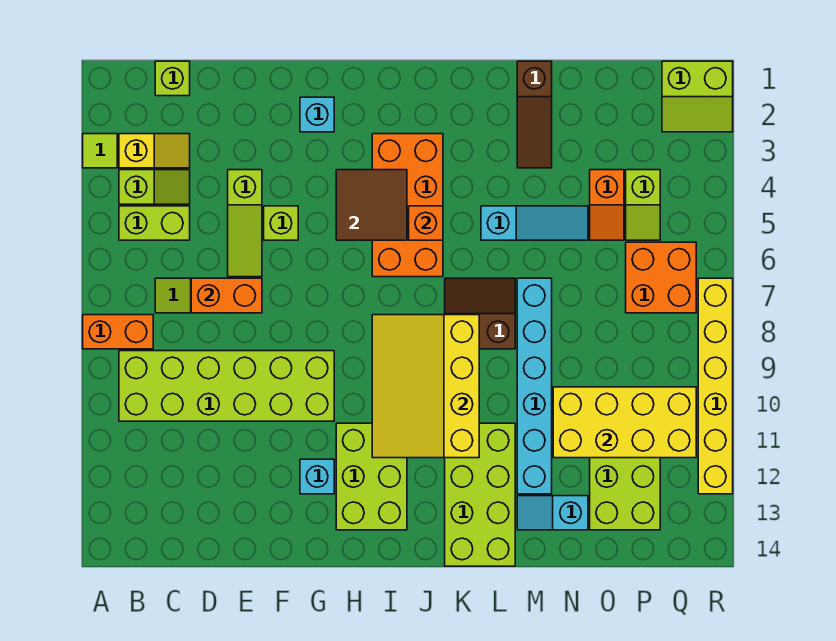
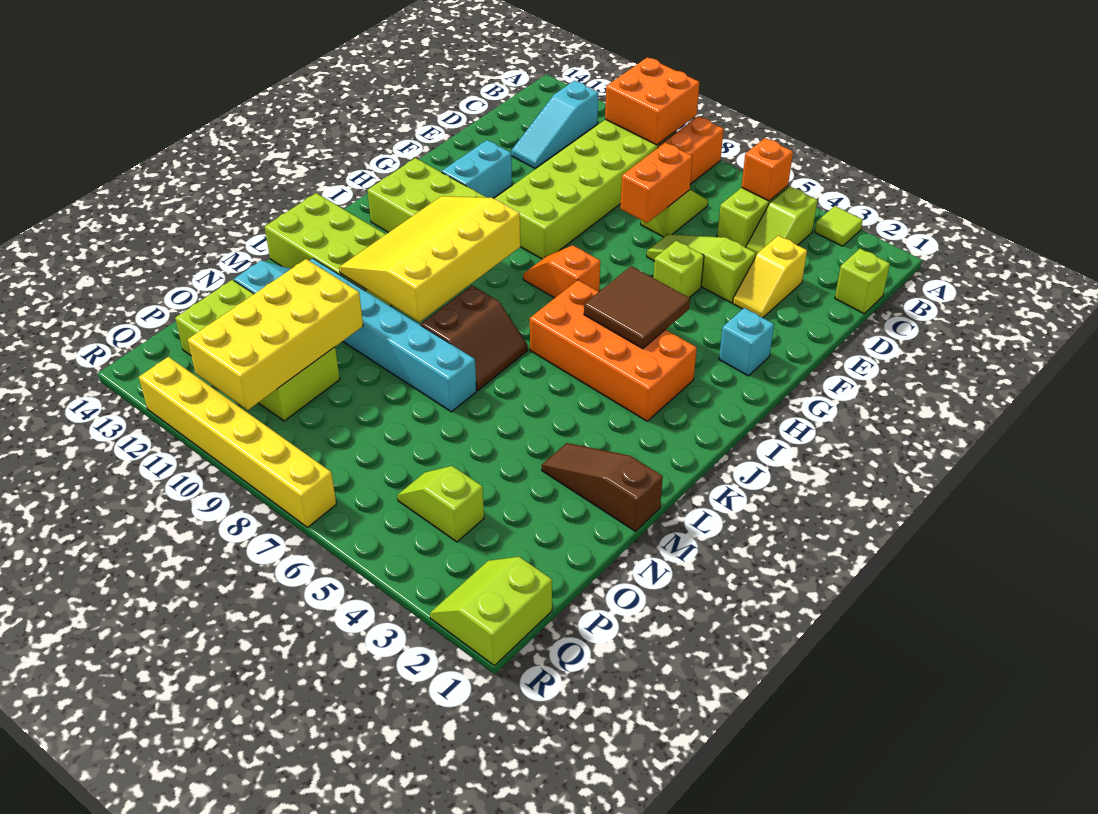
yellow 1x2 slope [119,134,190,168] -> yellow 1x2 slope moved to [733,236,807,318]
cyan 1x1 brick [300,459,334,494] -> cyan 1x2 brick [442,140,512,198]
yellow 3x4 slope [372,315,479,458] -> yellow 3x4 slope turned to [339,196,520,322]
orange 1x1 brick [409,206,443,240] -> orange 1x1 brick moved to [741,138,793,201]
cyan 1x3 slope [481,206,588,240] -> cyan 1x3 slope moved to [511,81,598,168]
orange 1x2 slope [590,170,624,240] -> orange 1x2 slope moved to [523,245,600,298]
orange 2x2 brick [626,242,696,313] -> orange 2x2 brick moved to [605,57,699,145]

